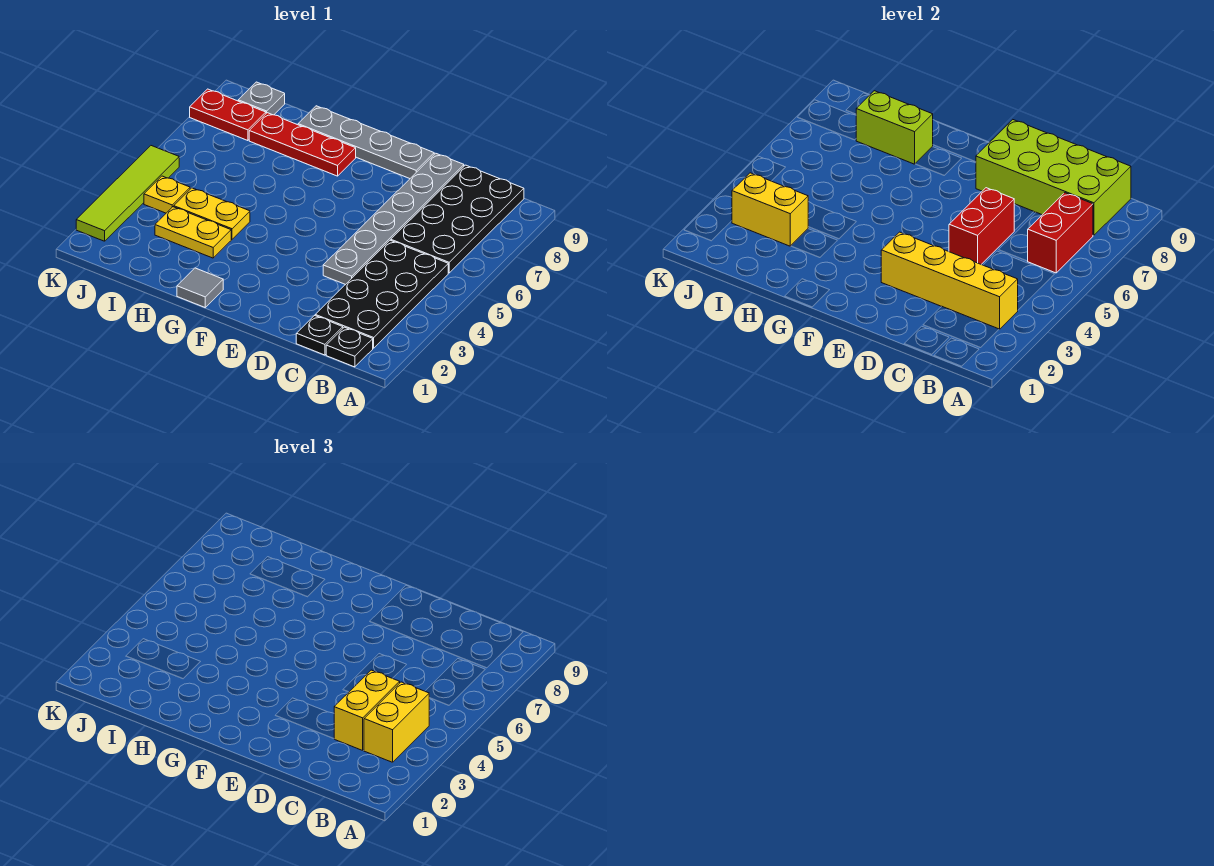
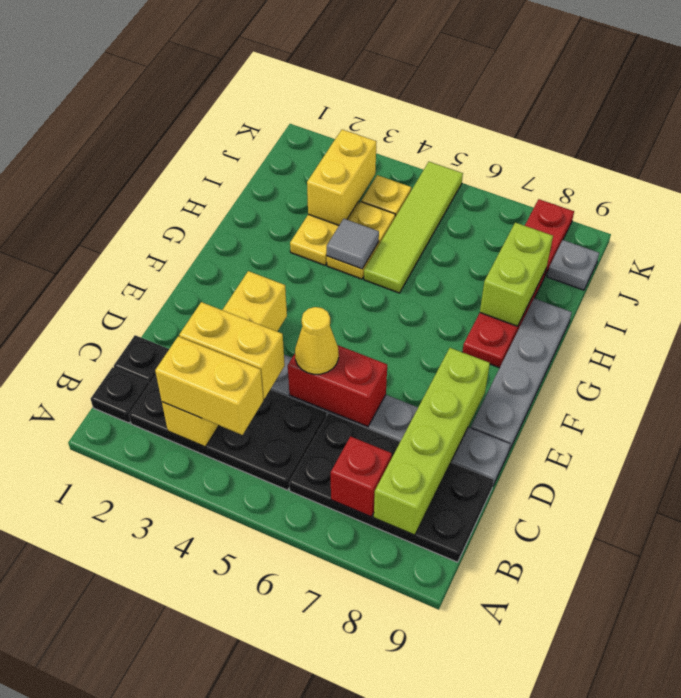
red 1x2 brick [1028,193,1093,273] -> red 1x1 brick [331,437,392,517]
lime 2x4 brick [976,120,1131,235] -> lime 1x4 brick [374,348,490,535]
none -> yellow 1x1 cone [295,307,339,374]
grey 1x1 tile [177,268,223,307] -> grey 1x1 tile moved to [327,219,379,269]
lime 1x4 tile [76,146,179,241] -> lime 1x4 tile turned to [364,162,463,293]

